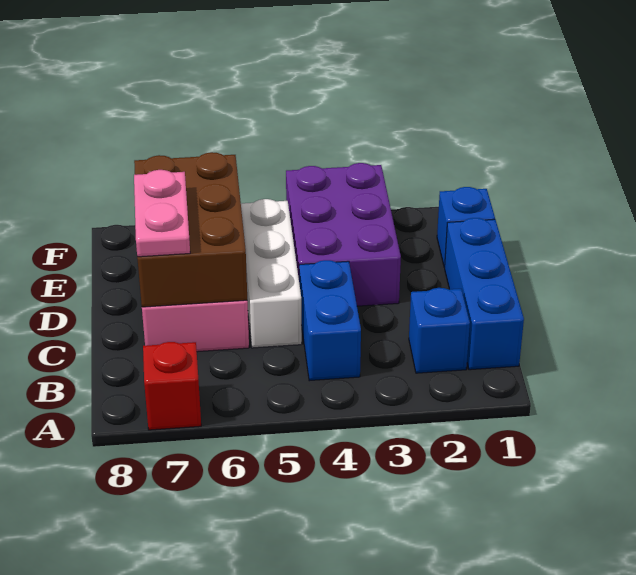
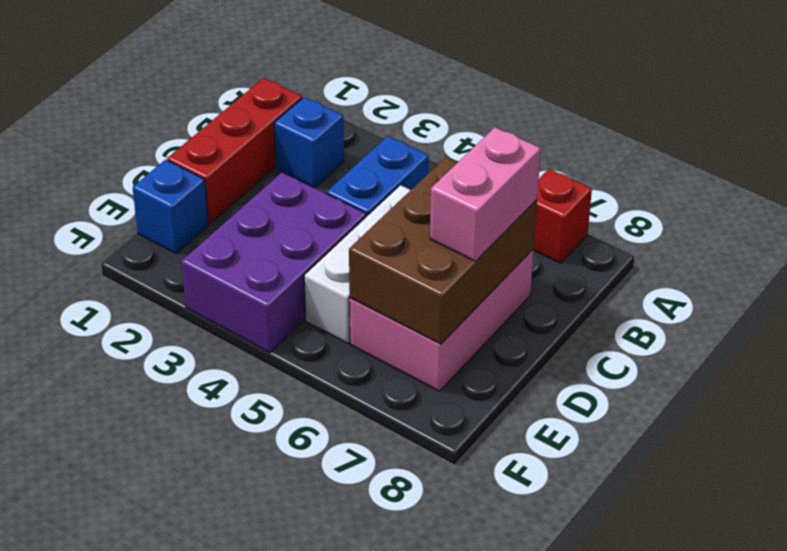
blue 1x3 brick [445,218,524,370] -> red 1x3 brick [167,78,302,224]
pink 1x2 plate [134,170,190,257] -> pink 1x2 brick [430,127,541,261]

